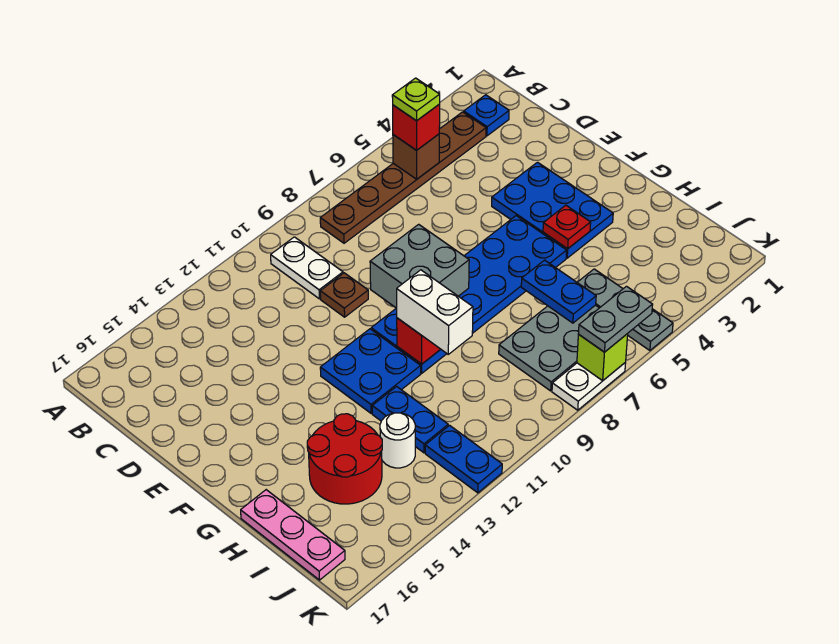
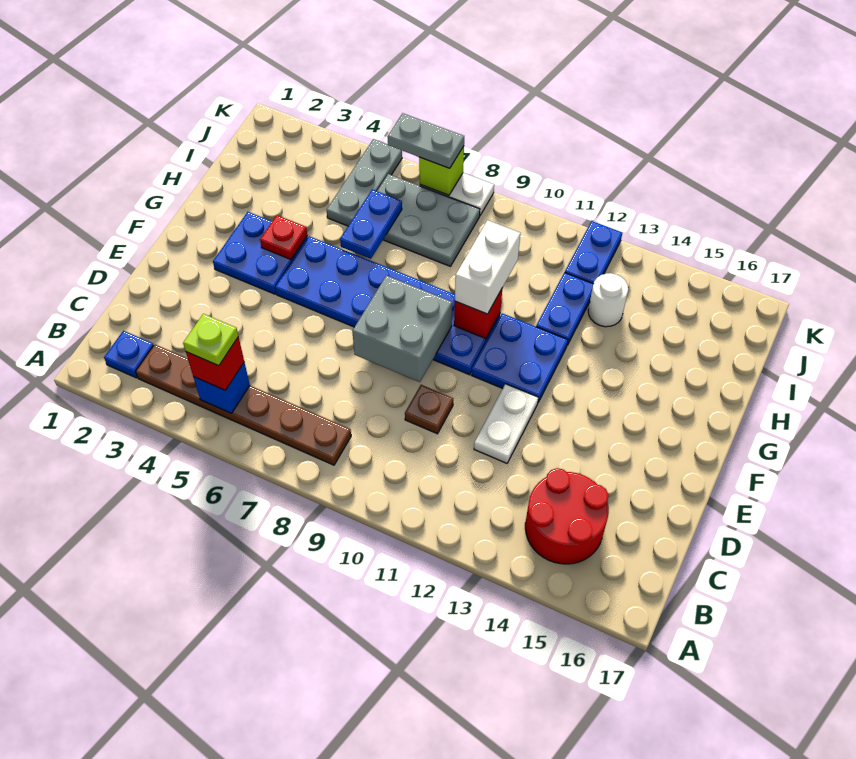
brown 1x1 brick [393,134,439,179] -> blue 1x1 brick [193,362,250,413]
white 1x2 plate [271,237,343,299] -> white 1x2 plate moved to [474,384,538,463]
blue 2x3 plate [492,162,613,258] -> blue 2x2 plate [213,212,308,294]
red 2x2 round brick [307,414,382,504] -> red 2x2 round brick moved to [525,468,609,564]
pink 1x3 plate [241,490,345,580] -> none

